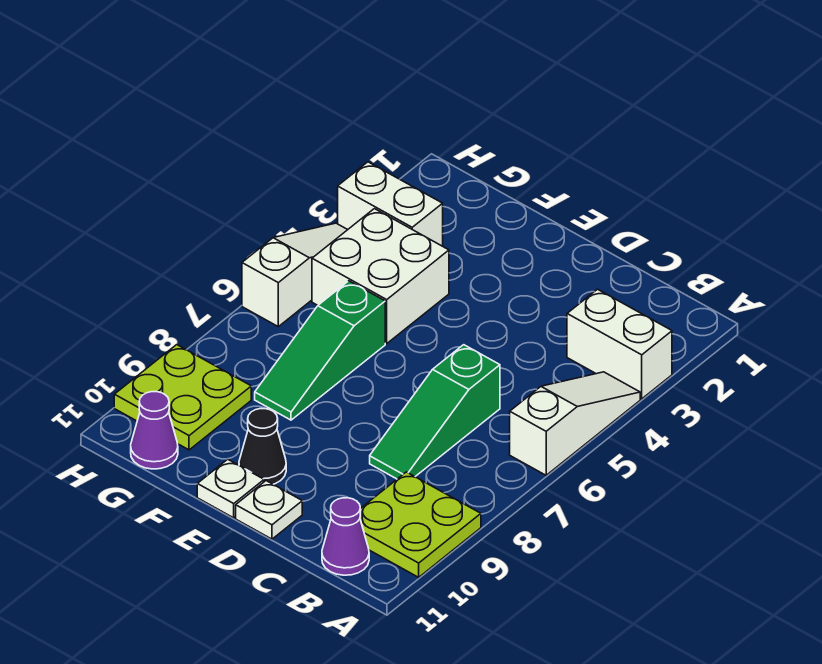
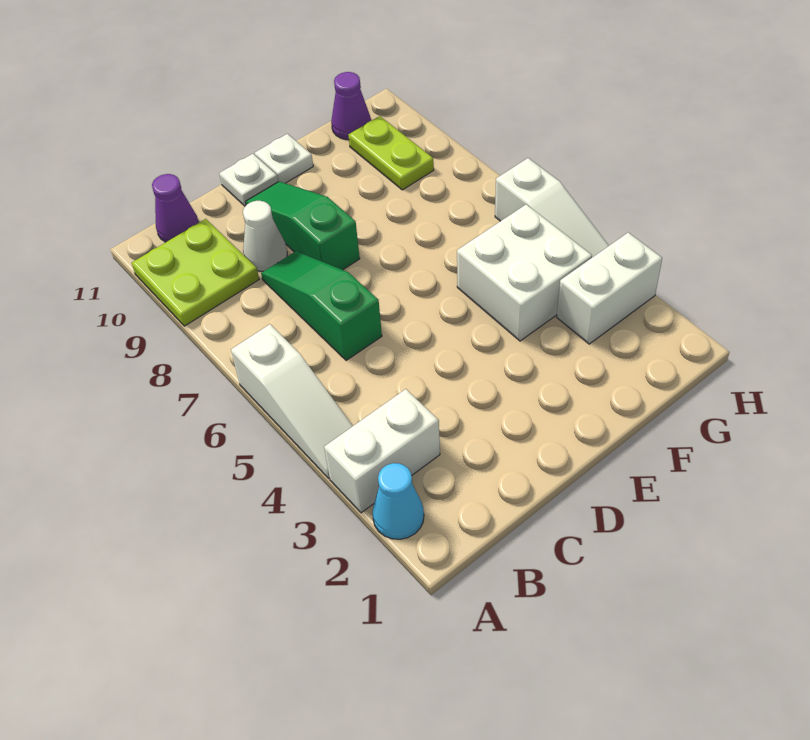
none -> cyan 1x1 cone [372,463,424,539]
none -> white 1x1 cone [243,201,287,271]
black 1x1 cone [239,409,286,484] -> none
green 1x3 slope [255,281,385,420] -> green 1x3 slope moved to [245,181,360,270]
lime 2x2 plate [114,345,251,450] -> lime 1x2 plate [349,116,434,190]

